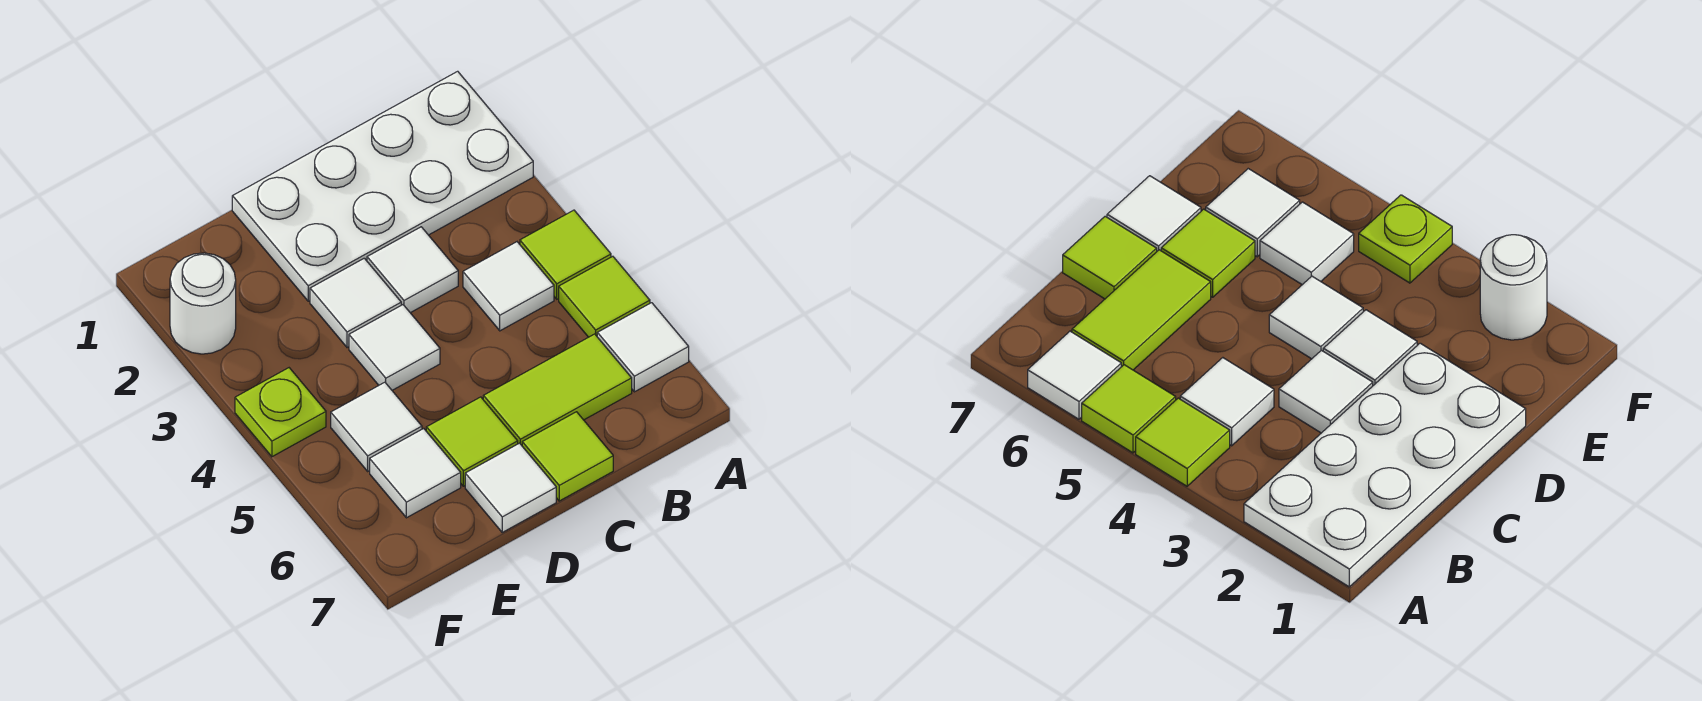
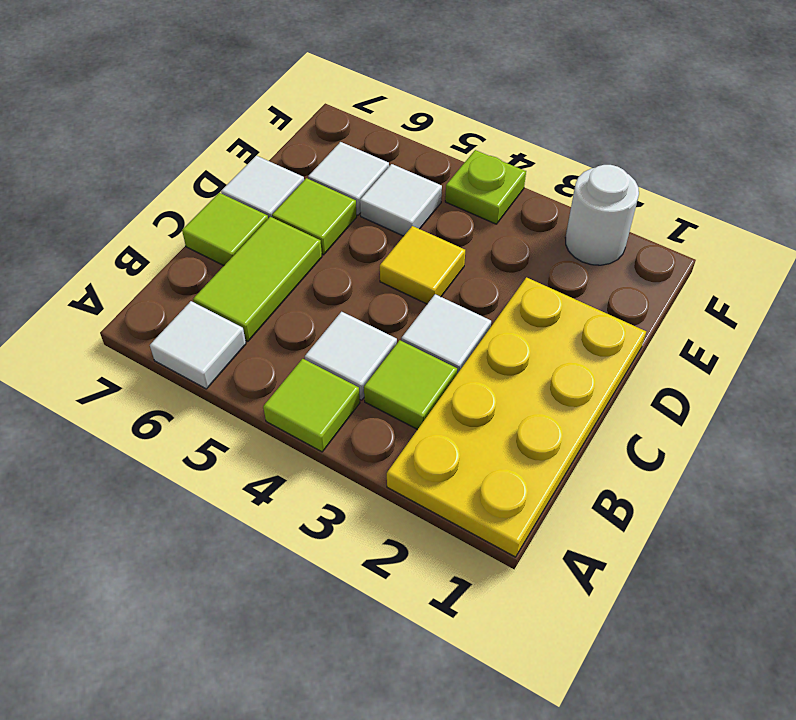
white 2x4 plate [232,71,533,301] -> yellow 2x4 plate [387,277,646,557]
lime 1x1 tile [559,256,650,337] -> lime 1x1 tile moved to [364,340,457,430]
white 1x1 tile [310,258,401,348] -> none
white 1x1 tile [349,305,440,390] -> yellow 1x1 tile [380,226,465,304]

